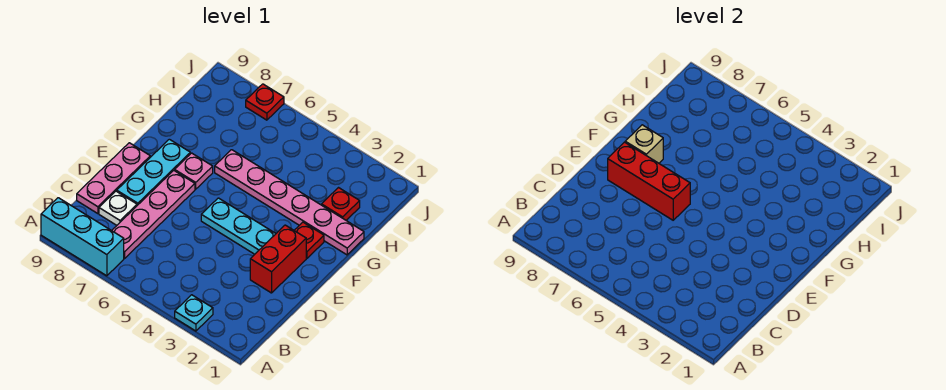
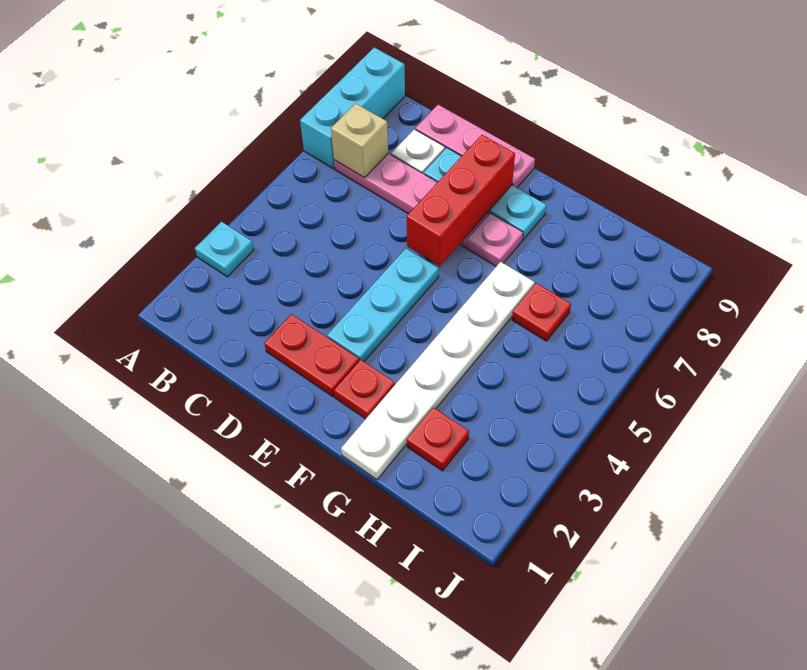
red 1x2 brick [250,225,306,293] -> red 1x2 plate [264,314,359,397]
tan 1x1 brick [625,125,663,163] -> tan 1x1 brick moved to [331,103,388,178]
pink 1x6 plate [215,150,364,255] -> white 1x6 plate [341,262,535,480]
red 1x1 plate [246,84,284,120] -> red 1x1 plate moved to [512,283,571,341]

